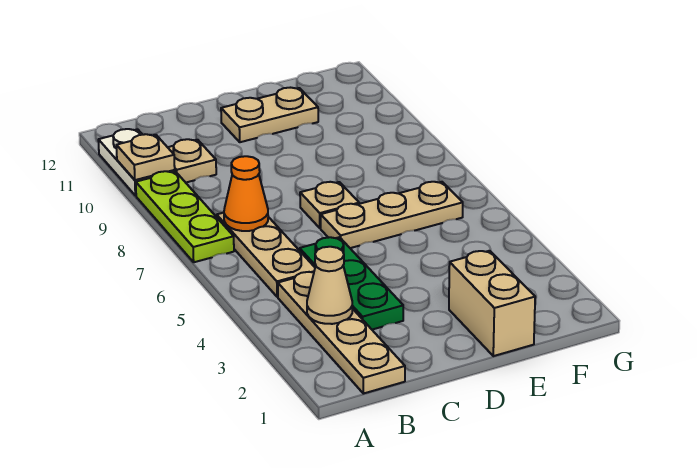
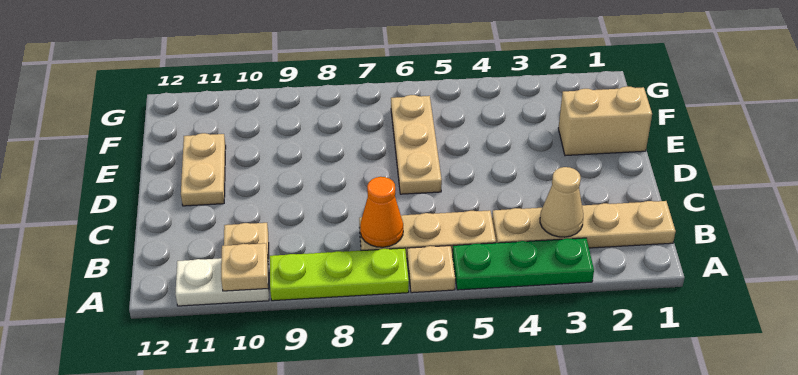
green 1x3 plate [300,237,403,330] -> green 1x3 plate moved to [452,238,594,290]
tan 1x1 plate [300,182,359,228] -> tan 1x1 plate moved to [407,246,455,293]

